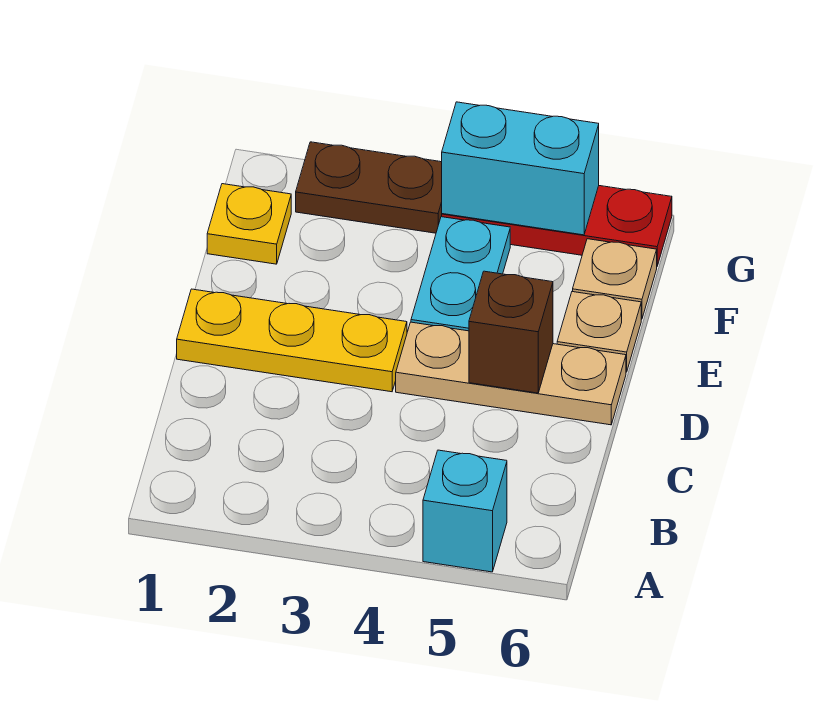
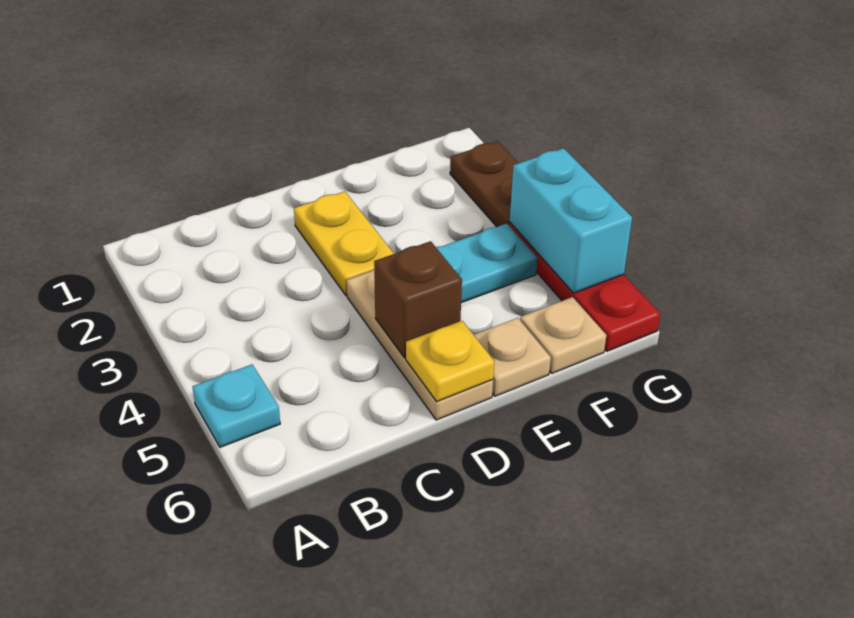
cyan 1x1 brick [423,450,507,572] -> cyan 1x1 plate [192,365,280,447]
yellow 1x3 plate [177,289,407,392] -> yellow 1x2 plate [294,191,394,296]
yellow 1x1 plate [207,184,291,264] -> yellow 1x1 plate moved to [406,321,494,402]

